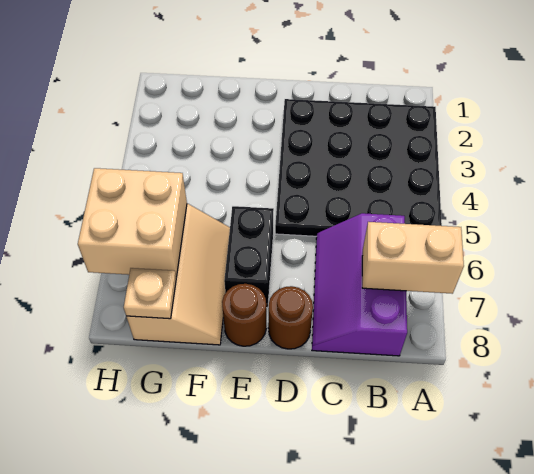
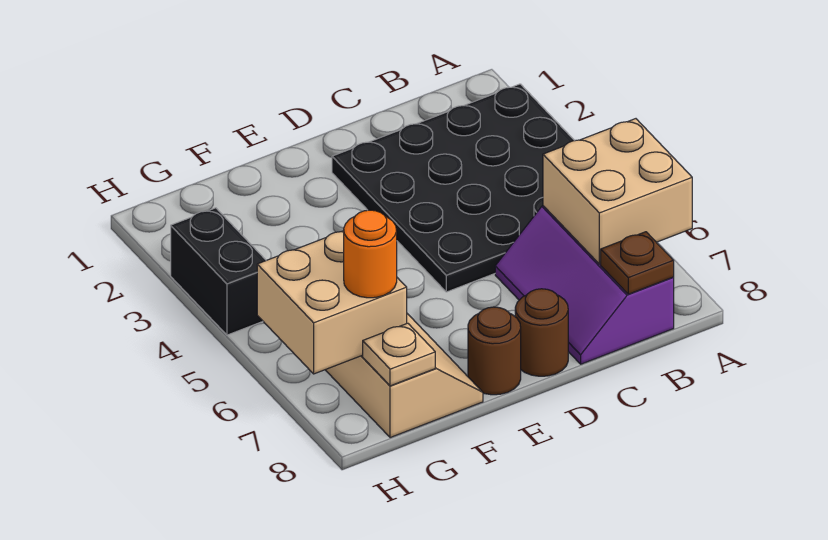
tan 1x2 brick [362,222,464,294] -> tan 2x2 brick [543,119,692,264]
none -> brown 1x1 plate [601,232,674,294]
black 1x2 brick [224,206,274,308] -> black 1x2 brick moved to [171,208,266,335]
none -> orange 1x1 round brick [344,210,397,298]

